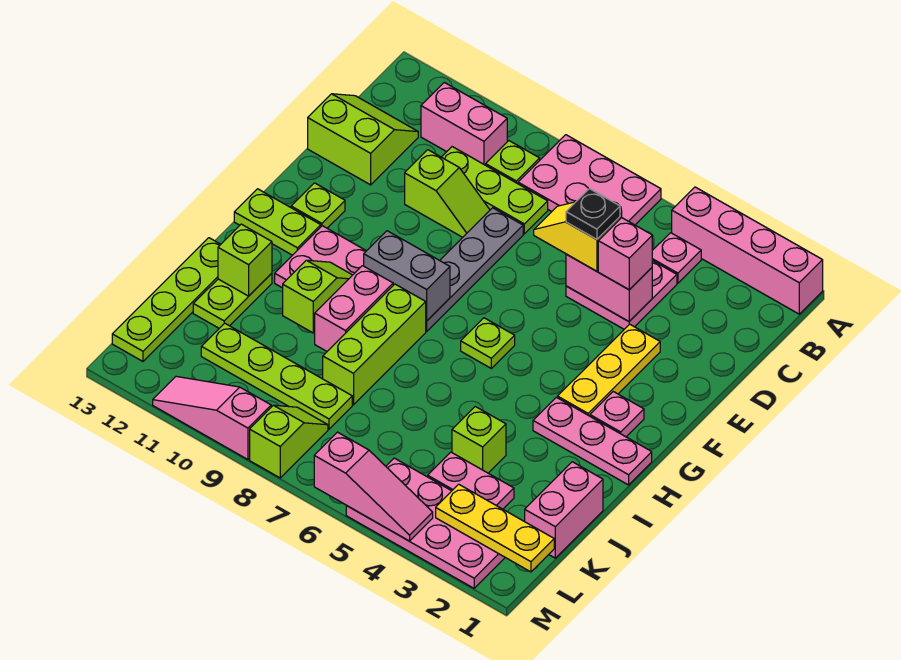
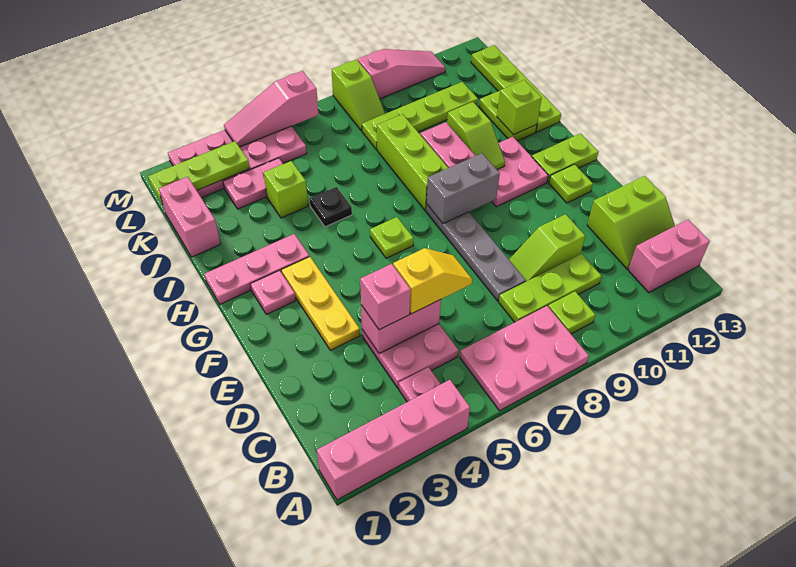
pink 1x2 brick [421,82,507,165] -> pink 1x2 brick moved to [628,220,710,293]
black 1x1 plate [566,189,620,239] -> black 1x1 plate moved to [310,187,352,227]
yellow 1x3 plate [436,484,554,572] -> lime 1x3 plate [148,141,250,204]

